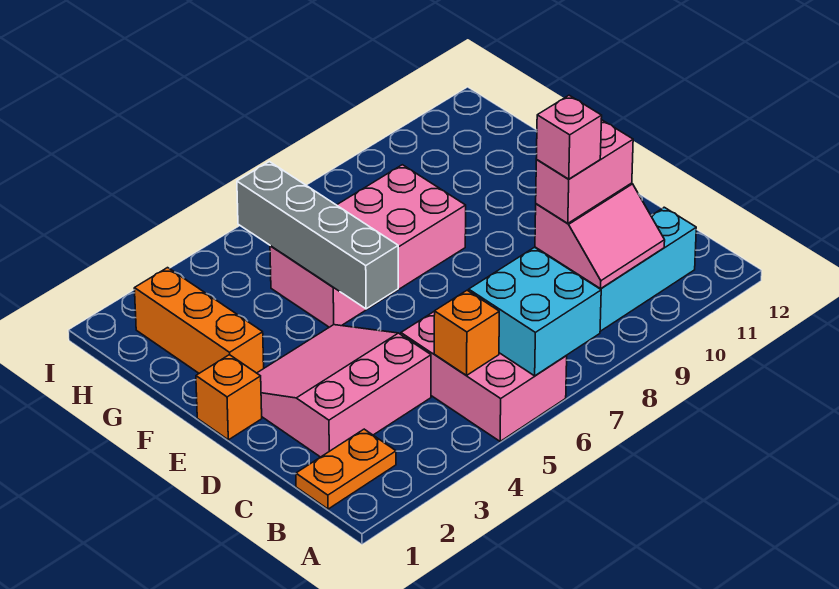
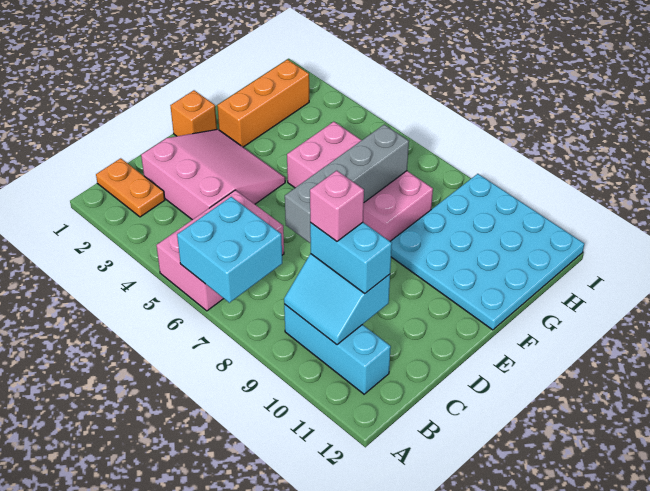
orange 1x1 brick [434,290,499,376] -> none
pink 2x2 slope [535,183,665,289] -> cyan 2x2 slope [284,254,390,345]
pink 1x2 brick [536,120,633,223] -> cyan 1x2 brick [310,222,392,293]
grey 1x4 brick [237,162,398,309] -> grey 1x4 brick moved to [285,125,409,243]
none -> cyan 4x4 plate [390,174,584,330]

